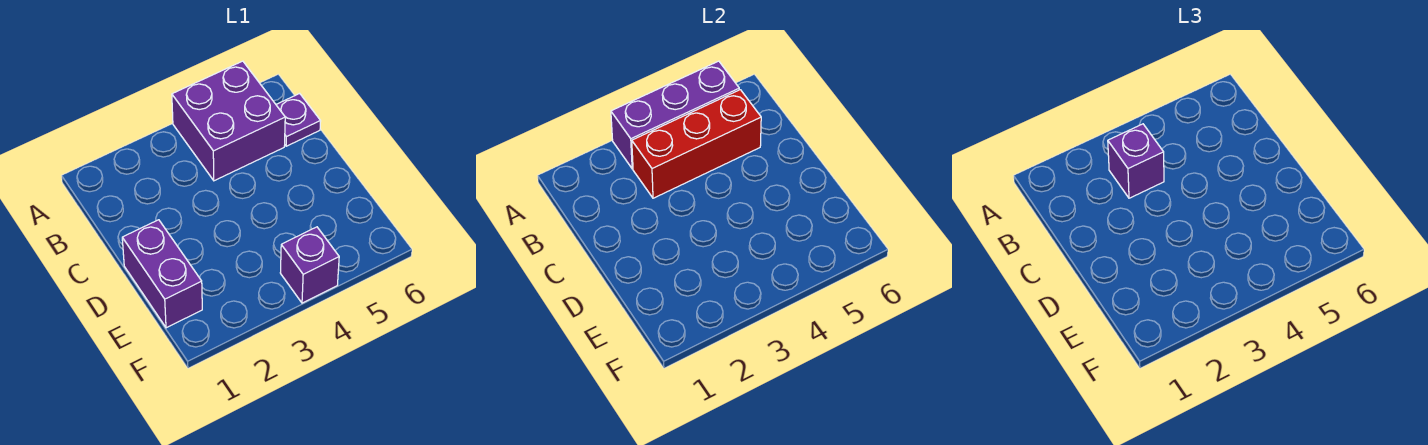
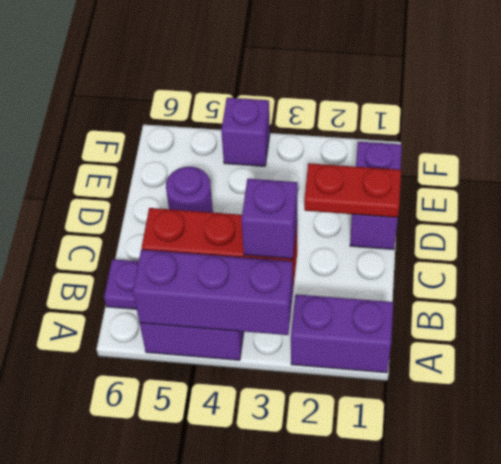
none -> purple 1x2 brick [291,294,393,373]
none -> red 1x2 plate [304,163,401,218]
none -> purple 1x1 round brick [166,167,213,213]

